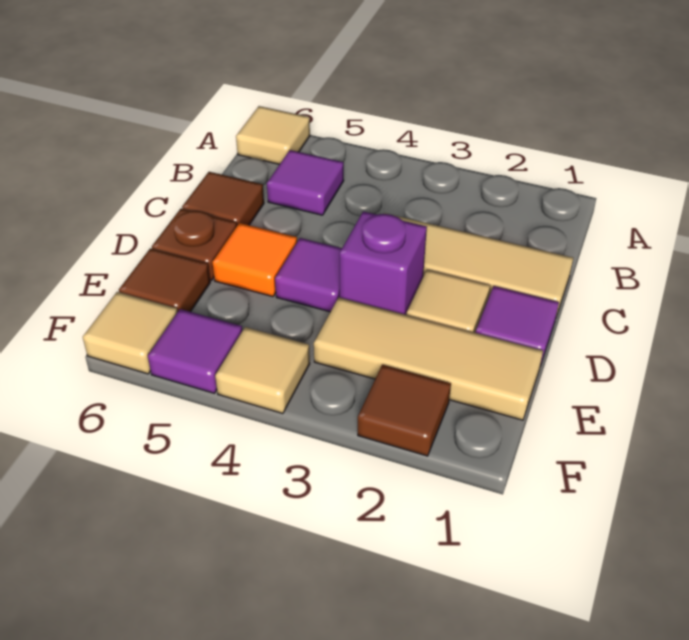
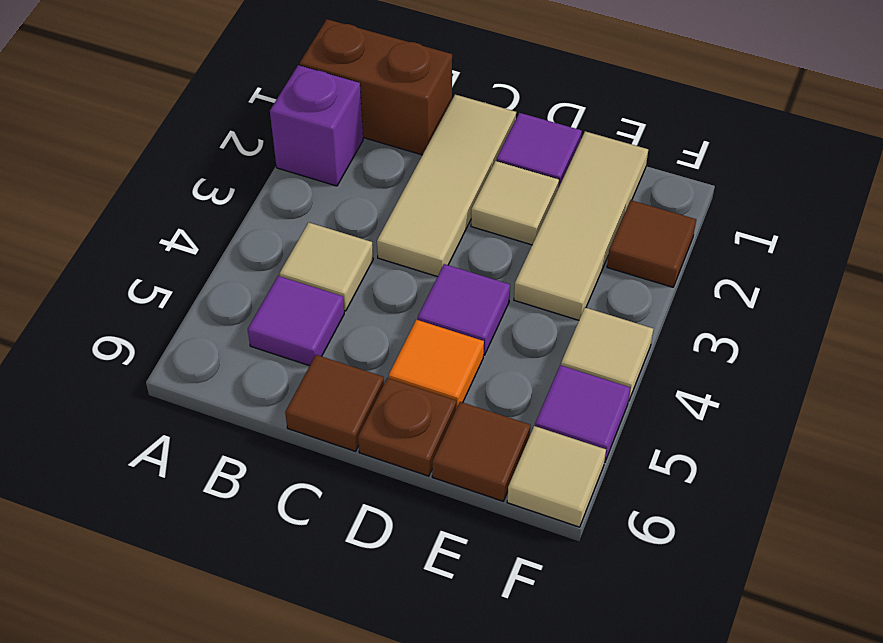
none -> brown 1x2 brick [300,19,452,155]
tan 1x1 tile [236,106,310,164] -> tan 1x1 tile moved to [280,222,373,311]
purple 1x1 brick [340,211,427,315] -> purple 1x1 brick moved to [270,65,363,186]

